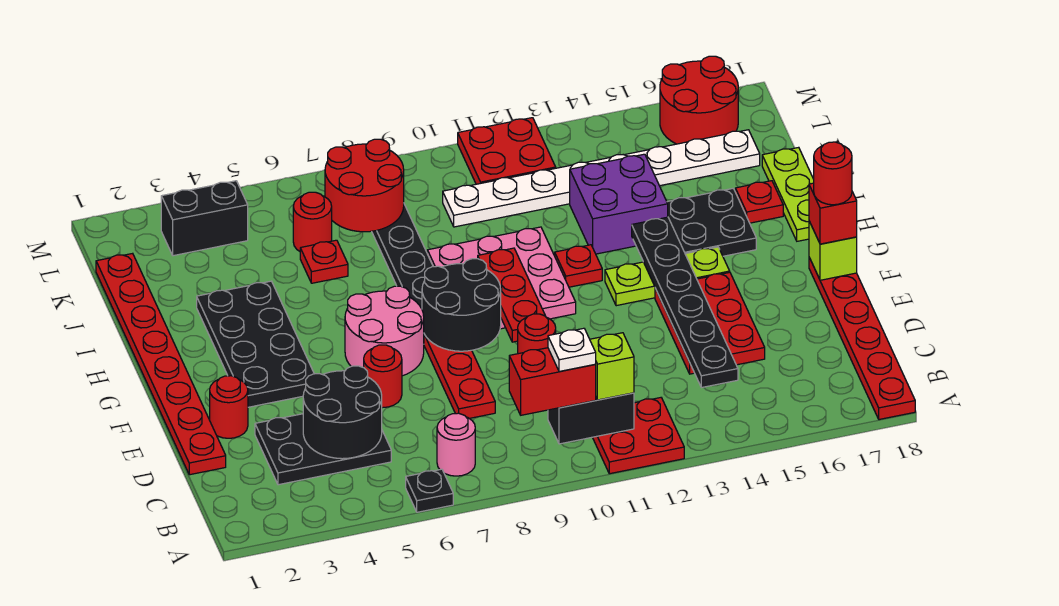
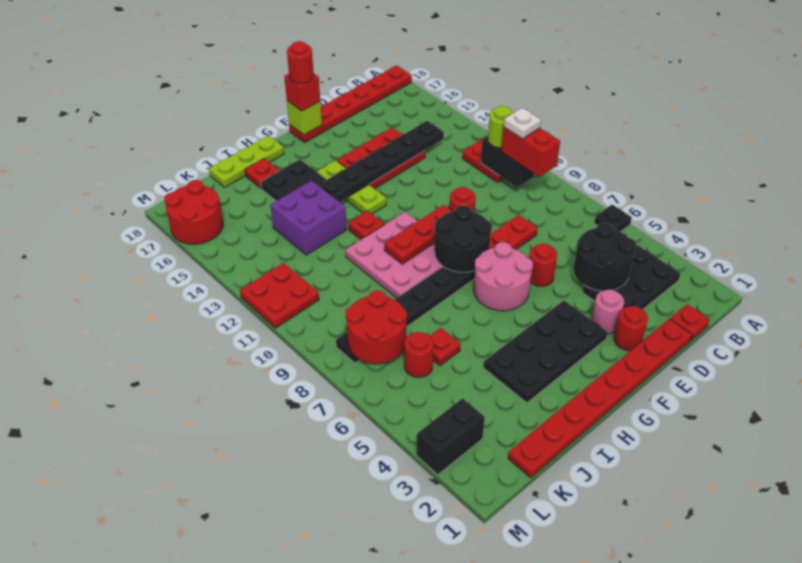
pink 1x1 round brick [437,413,475,476] -> pink 1x1 round brick moved to [592,290,624,334]
lime 1x1 brick [590,333,634,400] -> lime 1x1 round brick [488,106,514,148]
none -> red 1x1 plate [670,304,710,341]
black 2x3 plate [255,414,391,485] -> black 2x3 plate turned to [583,245,680,310]
white 1x8 plate [443,130,760,227] -> none
black 1x2 brick [161,181,248,256] -> black 1x2 brick turned to [416,398,485,475]

